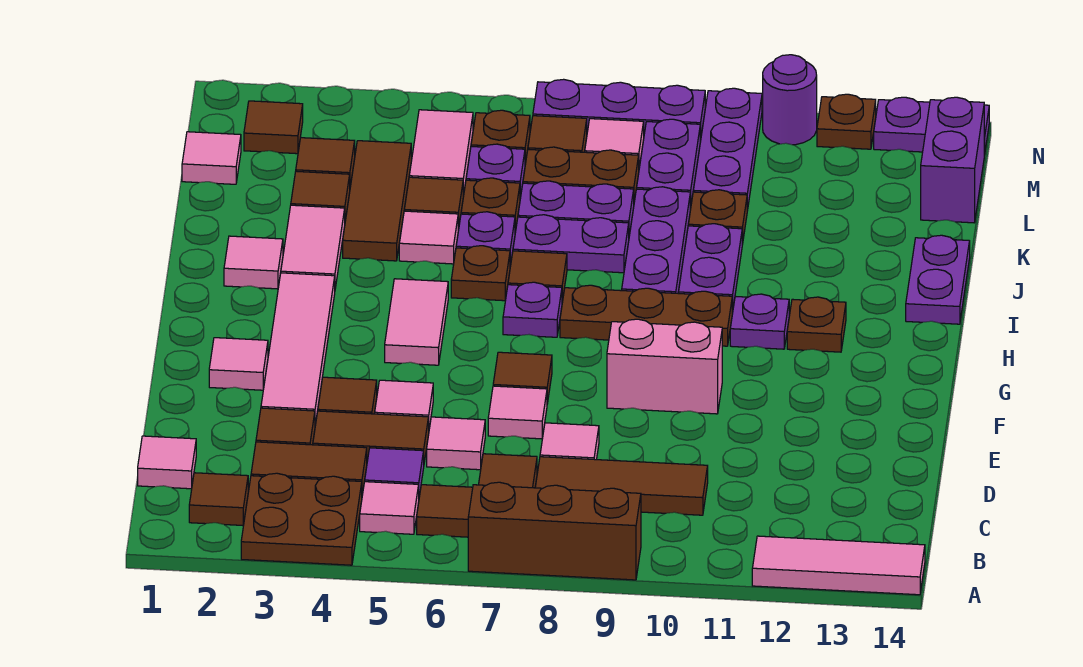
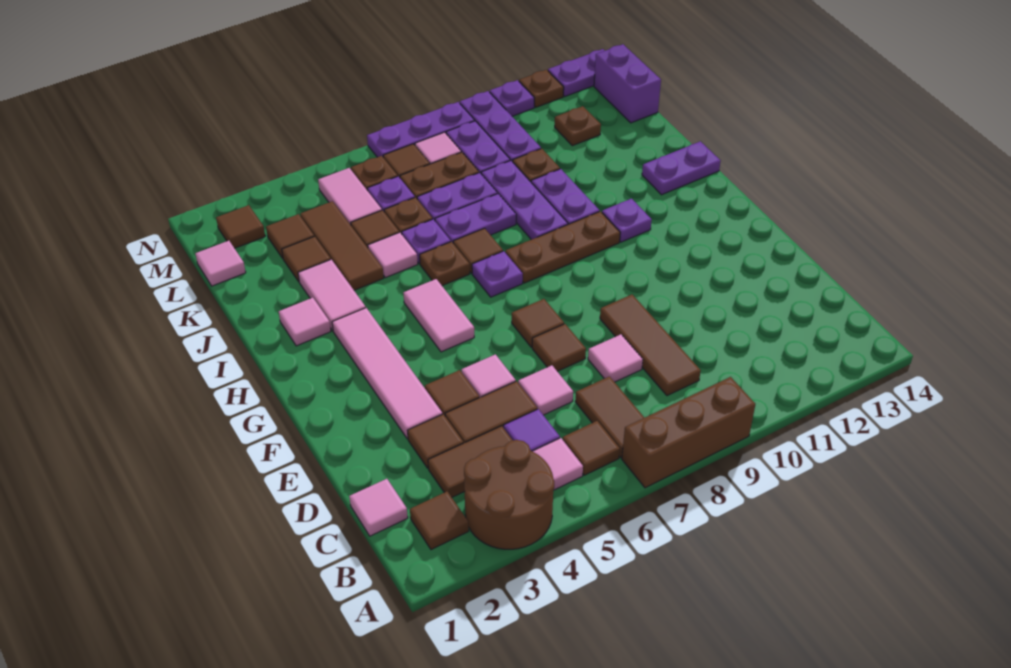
brown 2x2 plate [241,473,362,565] -> brown 2x2 round brick [464,440,554,549]
pink 1x3 tile [752,536,925,595] -> none
brown 1x3 tile [535,457,708,515] -> brown 1x3 tile turned to [600,295,701,396]
pink 1x1 tile [488,386,547,439] -> brown 1x1 tile [532,324,586,371]
pink 1x1 tile [209,338,268,390] -> none
pink 1x2 brick [607,319,722,414] -> none
brown 1x1 plate [787,297,846,352] -> brown 1x1 plate moved to [555,106,601,146]
purple 1x2 plate [906,235,970,324] -> purple 1x2 plate turned to [642,141,720,195]
purple 1x1 round brick [763,55,817,145] -> purple 1x1 plate [490,80,534,116]

